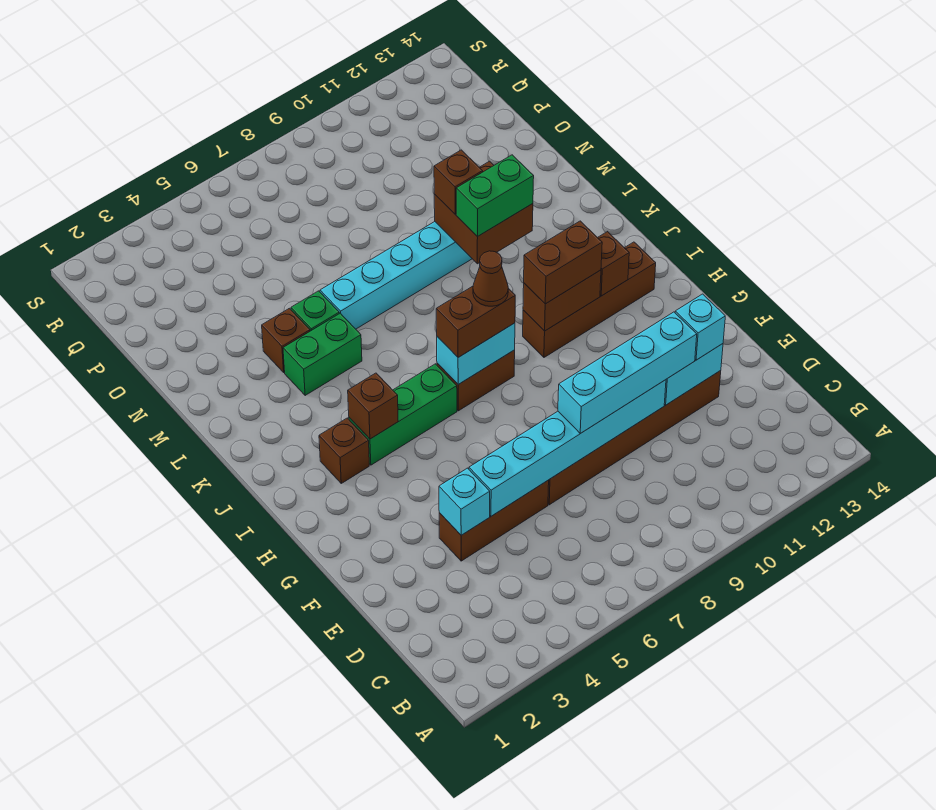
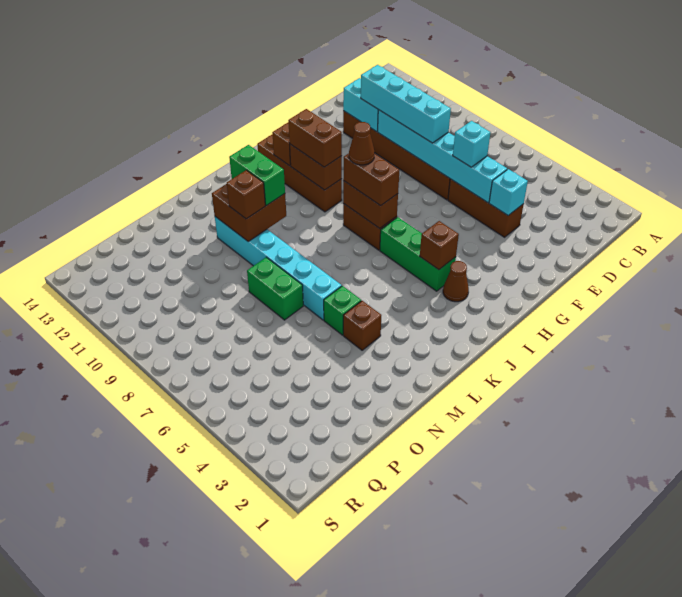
cyan 1x1 brick [675,294,725,360] -> cyan 1x1 brick moved to [453,121,491,167]
brown 1x1 brick [319,418,369,483] -> brown 1x1 cone [443,261,469,302]
cyan 1x2 brick [437,323,515,384] -> brown 1x2 brick [343,181,398,228]
green 1x2 brick [283,313,362,395] -> green 1x2 brick moved to [247,257,303,320]

